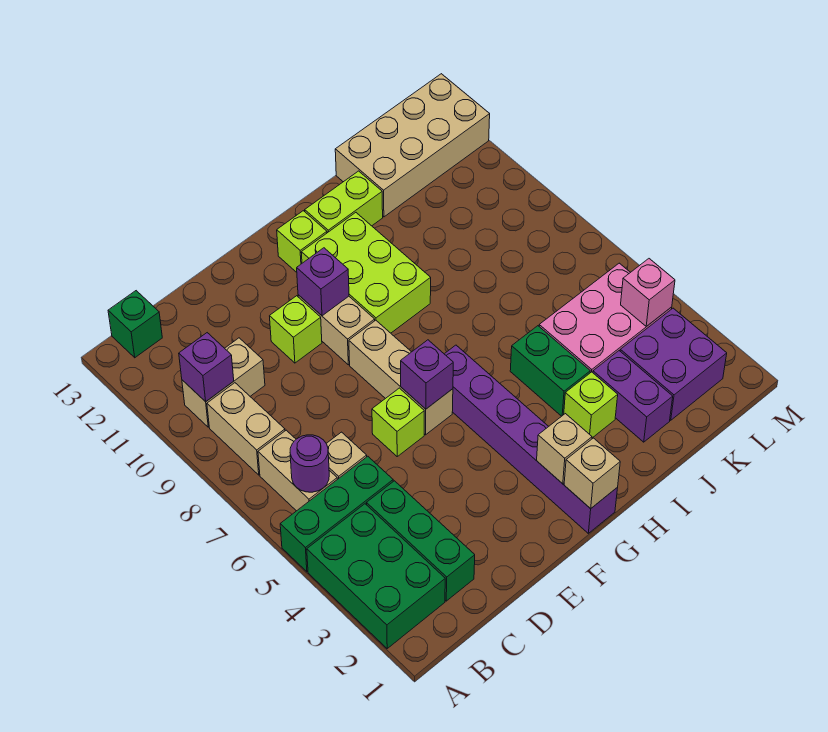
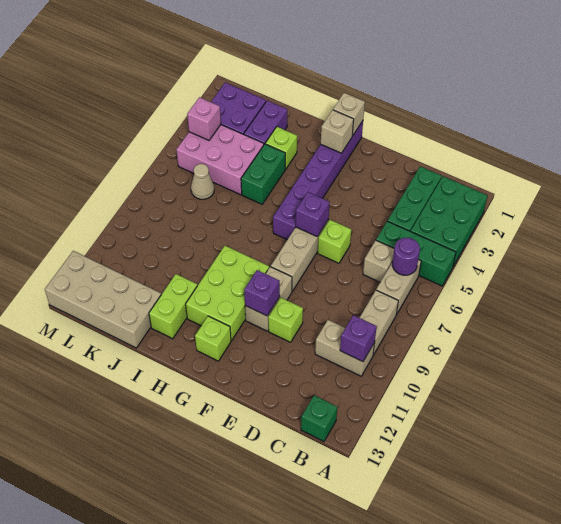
lime 1x2 brick [305,171,383,233] -> lime 1x2 brick turned to [149,274,198,339]
none -> tan 1x1 cone [191,164,214,199]

